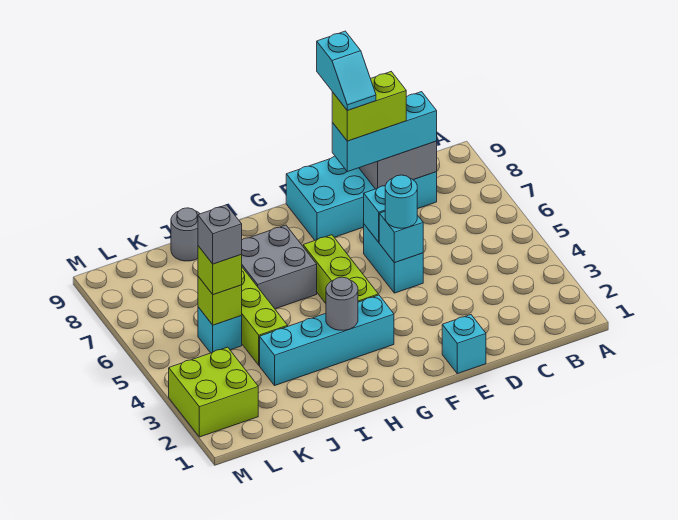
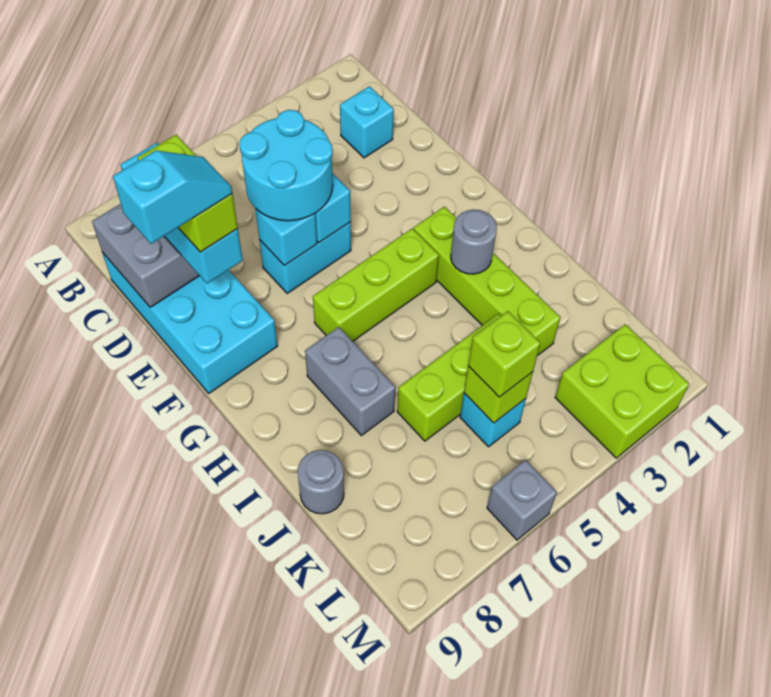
cyan 1x1 brick [442,315,486,374] -> cyan 1x1 brick moved to [340,86,394,158]
cyan 1x1 round brick [385,175,417,228] -> cyan 2x2 round brick [240,110,333,221]
cyan 1x4 brick [260,295,394,385] -> lime 1x4 brick [414,207,560,356]
grey 2x2 brick [242,225,317,309] -> grey 1x2 brick [305,327,395,435]
grey 1x1 brick [198,205,242,264] -> grey 1x1 brick moved to [487,460,557,540]

